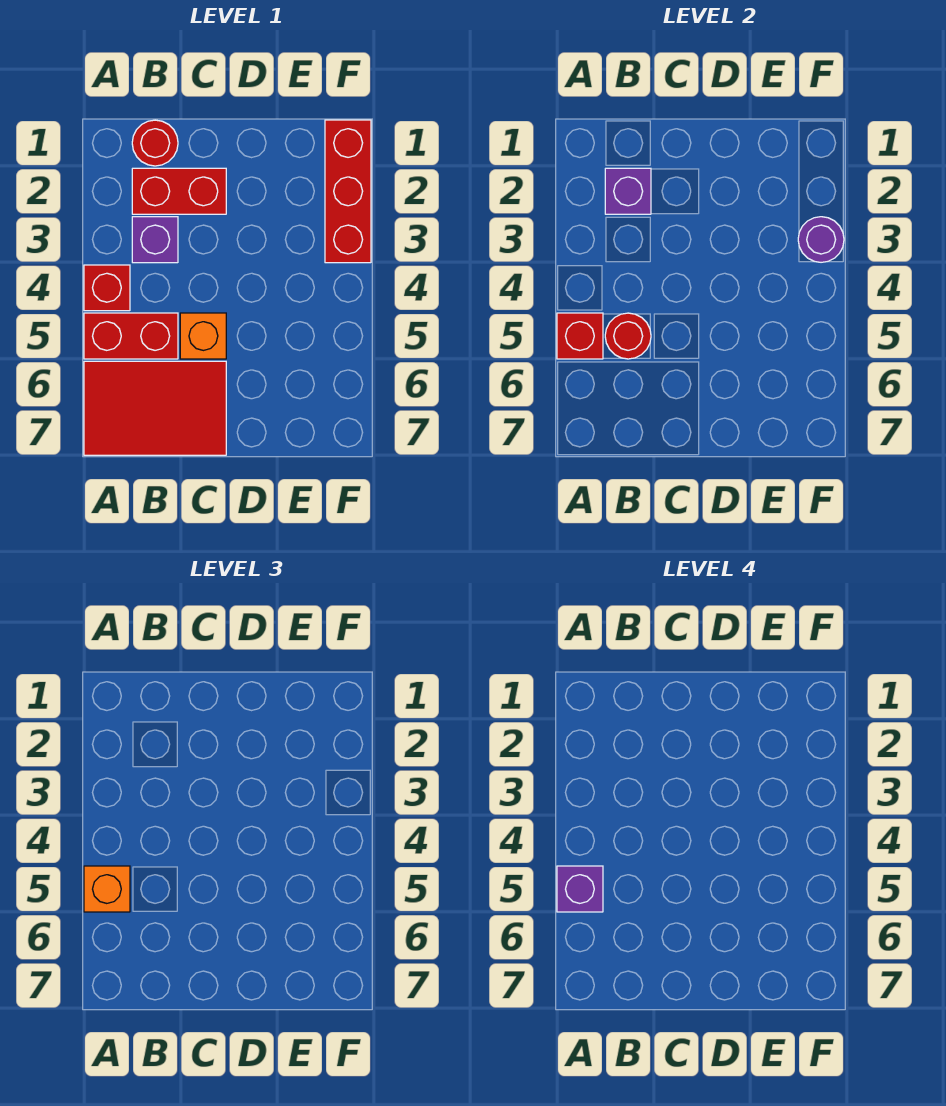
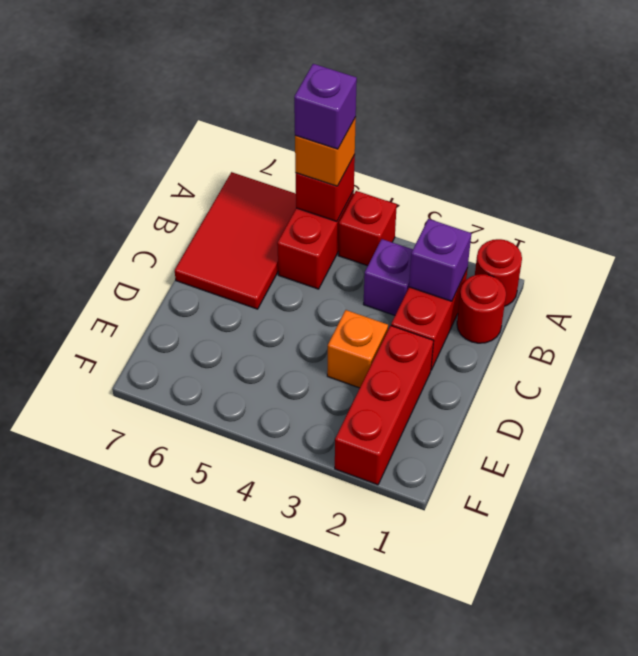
red 1x1 round brick [605,313,651,359] -> red 1x1 round brick moved to [475,239,522,306]
orange 1x1 brick [180,313,226,359] -> orange 1x1 brick moved to [327,310,388,388]
red 1x3 brick [325,120,371,263] -> red 1x3 brick turned to [335,326,434,485]
purple 1x1 round brick [798,217,844,262] -> none

